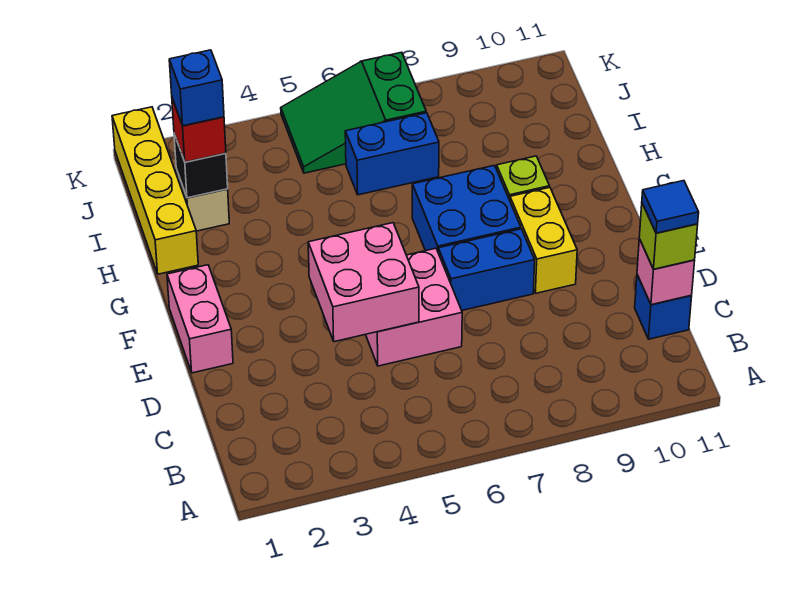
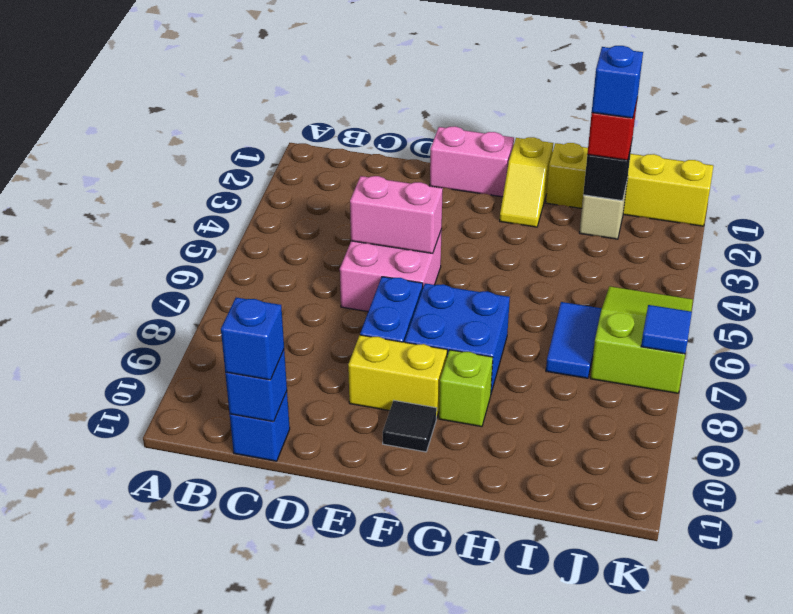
pink 1x1 brick [637,239,695,305] -> blue 1x1 brick [225,350,287,422]
lime 1x1 brick [639,204,698,269] -> blue 1x1 brick [221,298,284,380]
blue 1x1 tile [642,181,699,233] -> blue 1x1 tile moved to [641,305,692,354]
pink 2x2 brick [308,223,419,342] -> pink 1x2 brick [350,176,443,253]
none -> black 1x1 tile [383,401,437,452]
none -> yellow 1x2 slope [500,137,553,227]
blue 1x2 brick [345,113,439,195] -> blue 1x2 tile [546,302,602,378]
green 2x3 slope [281,52,426,173] -> lime 2x3 slope [590,286,693,393]

